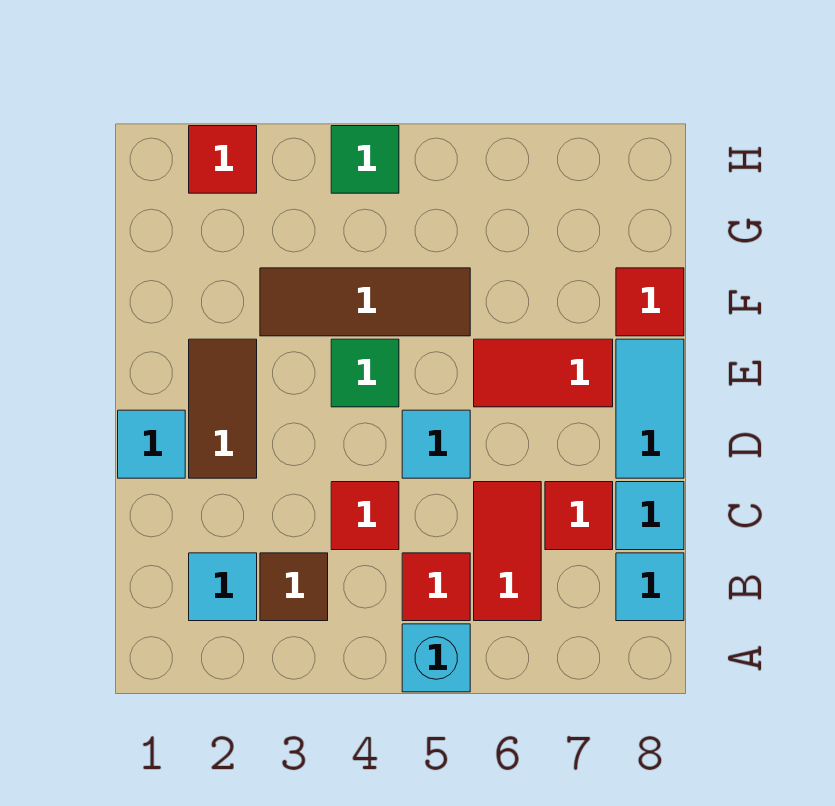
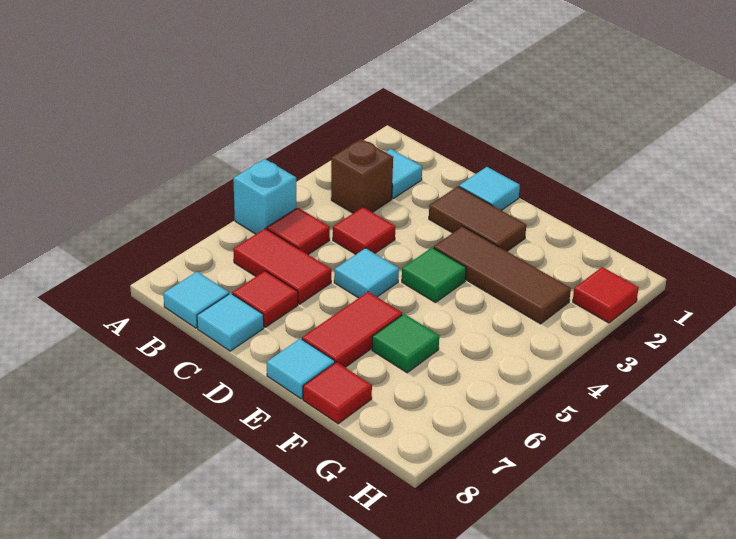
brown 1x1 tile [260,553,328,621] -> brown 1x1 brick [331,139,393,213]
cyan 1x2 tile [616,339,684,478] -> cyan 1x1 tile [267,338,335,399]
brown 1x3 tile [260,268,470,336] -> brown 1x3 tile turned to [434,226,571,324]
green 1x1 tile [331,126,399,193] -> green 1x1 tile moved to [372,314,439,373]

